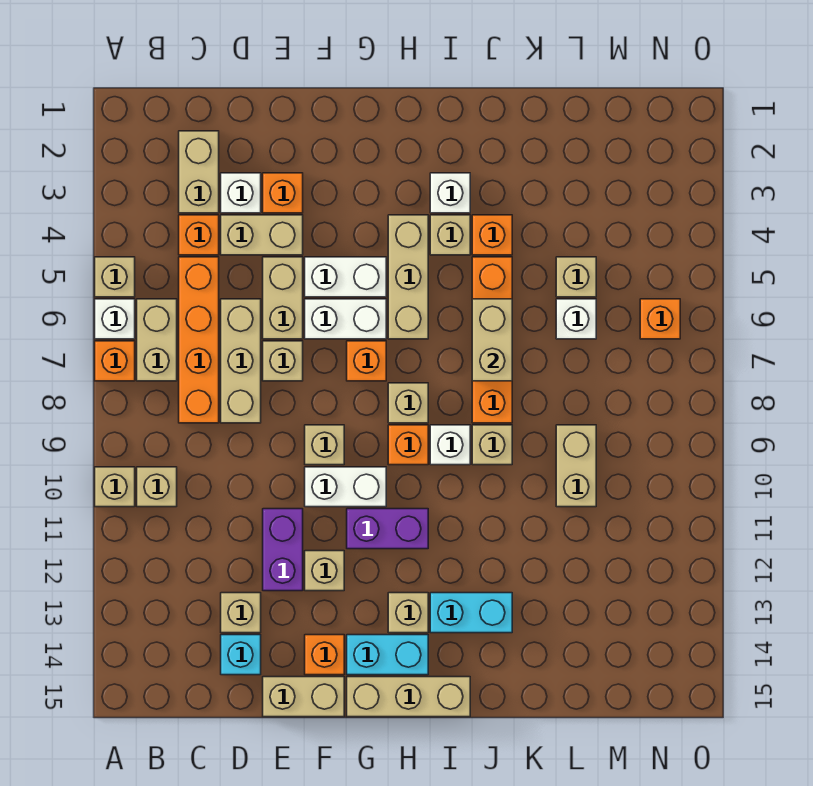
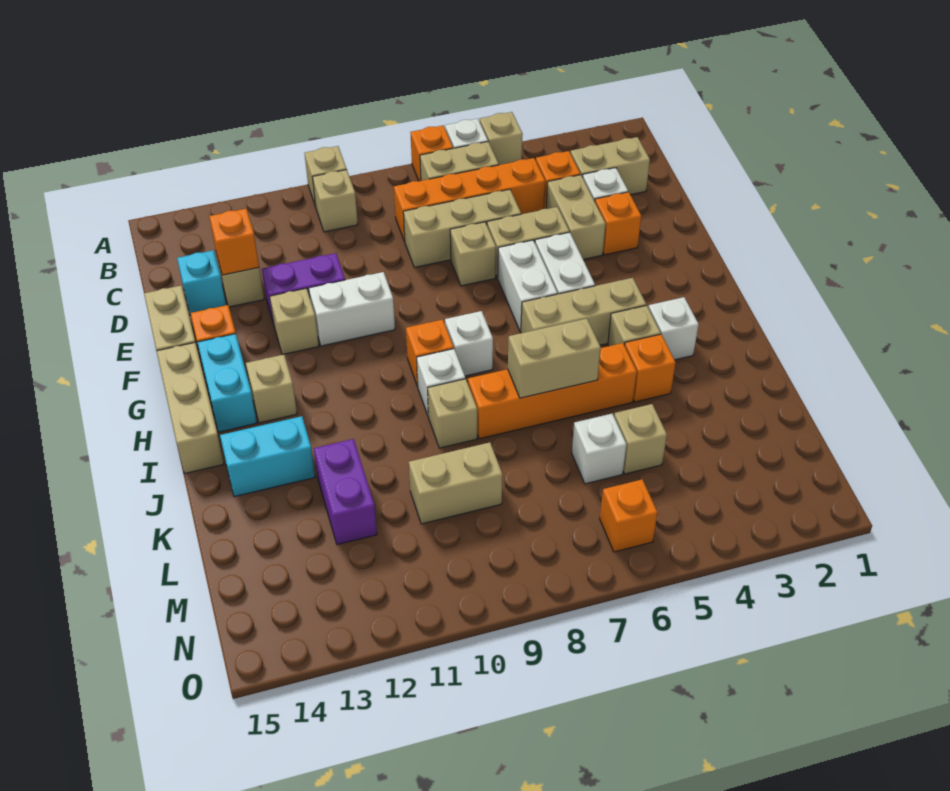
tan 1x1 brick [305,425,344,465] -> none
white 1x2 brick [305,467,386,507] -> white 1x2 brick turned to [309,272,395,346]
orange 1x1 brick [347,341,386,381] -> orange 1x1 brick moved to [209,209,259,275]
purple 1x2 brick [347,509,428,549] -> purple 1x2 brick moved to [314,439,377,545]
tan 1x1 brick [388,383,428,423] -> white 1x1 brick [445,311,493,376]
cyan 1x2 brick [430,593,512,633] -> cyan 1x2 brick turned to [220,416,315,497]

